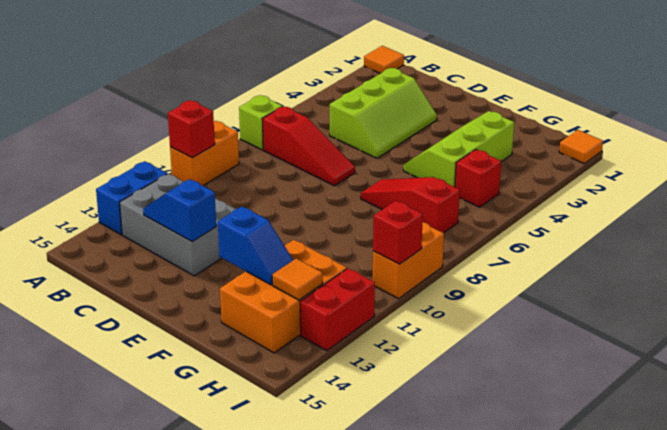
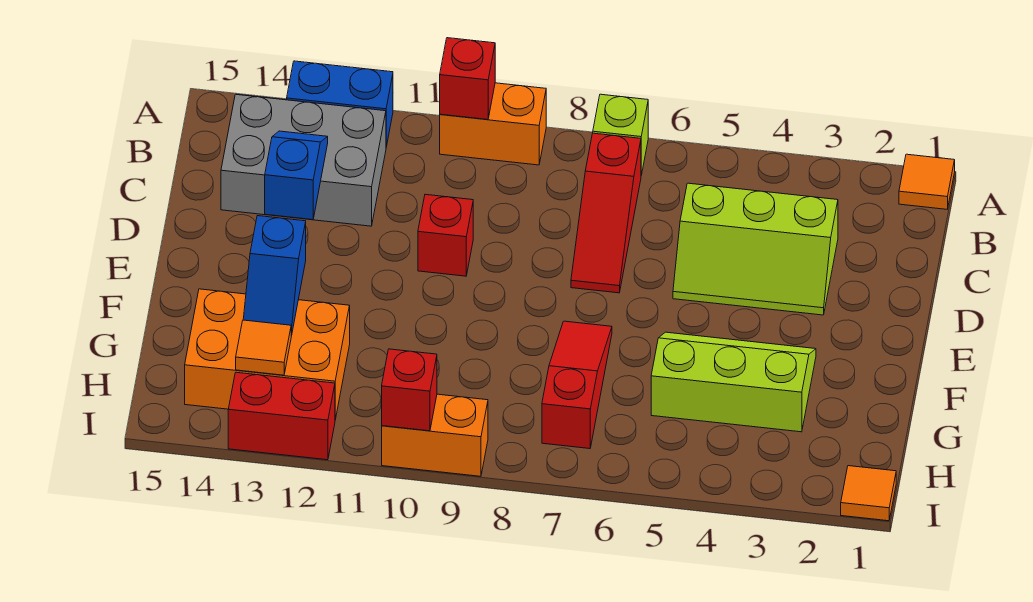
grey 2x3 brick [120,174,235,276] -> grey 2x3 brick turned to [221,94,386,226]
red 1x1 brick [455,149,501,207] -> red 1x1 brick moved to [418,194,473,276]

